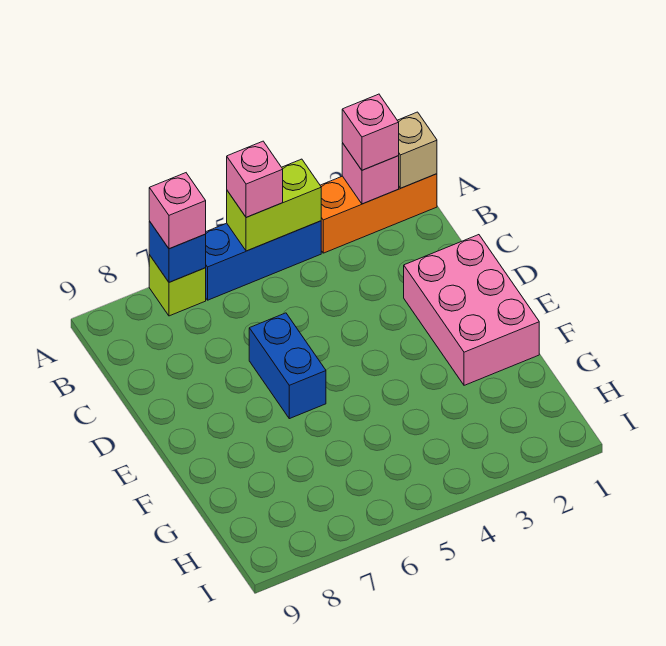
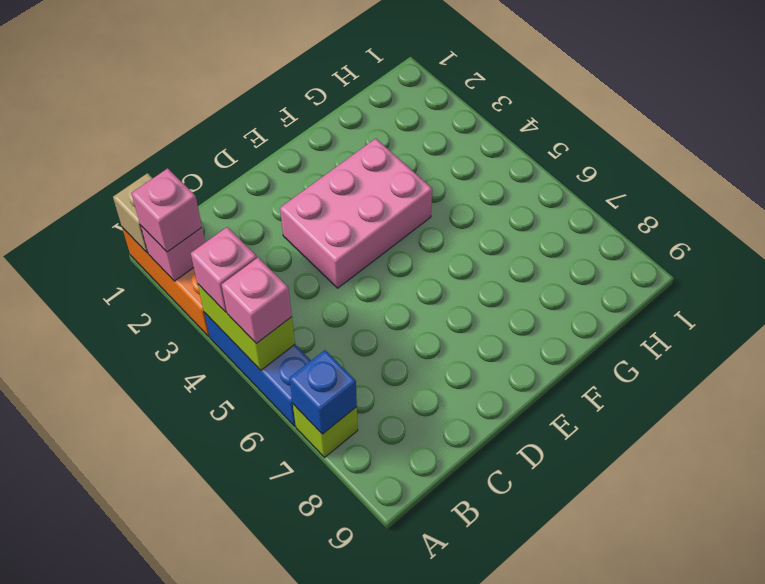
pink 1x1 brick [149,173,206,249] -> pink 1x1 brick moved to [191,227,257,312]
pink 2x3 brick [404,235,539,385] -> pink 2x3 brick moved to [280,139,432,288]
blue 1x2 brick [249,313,326,419] -> none

